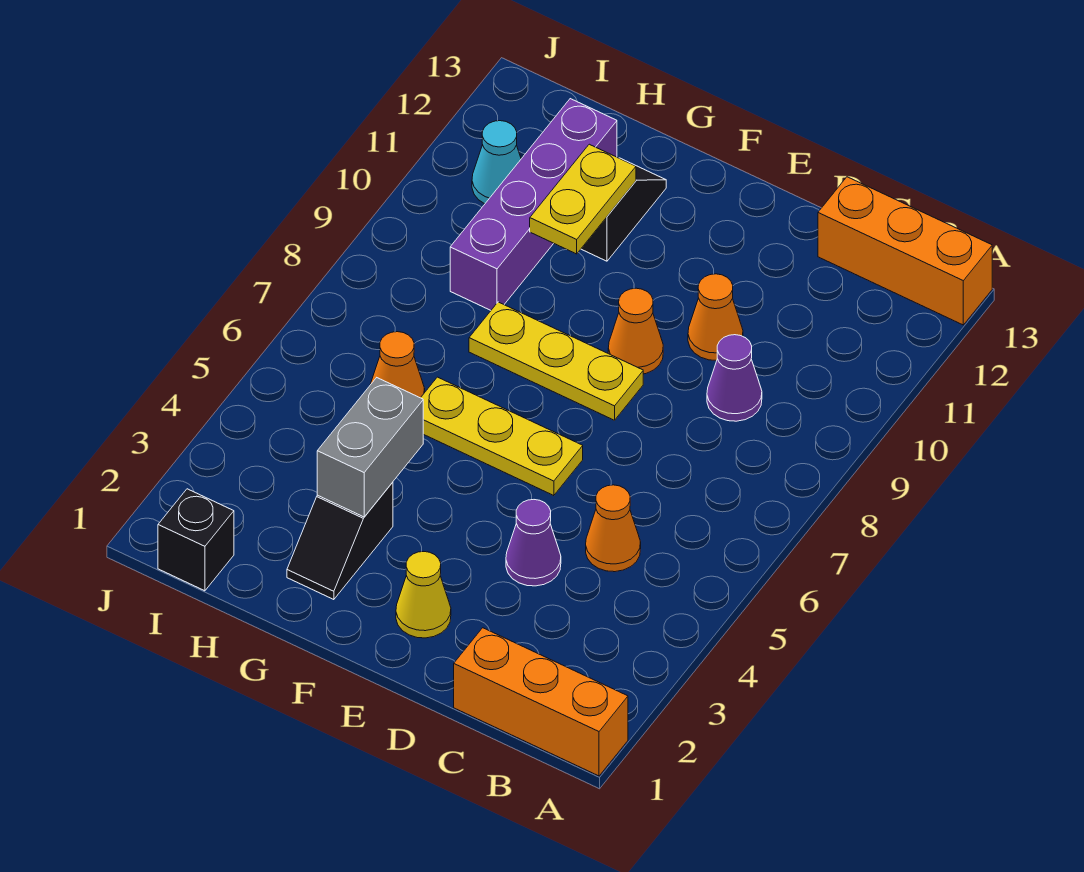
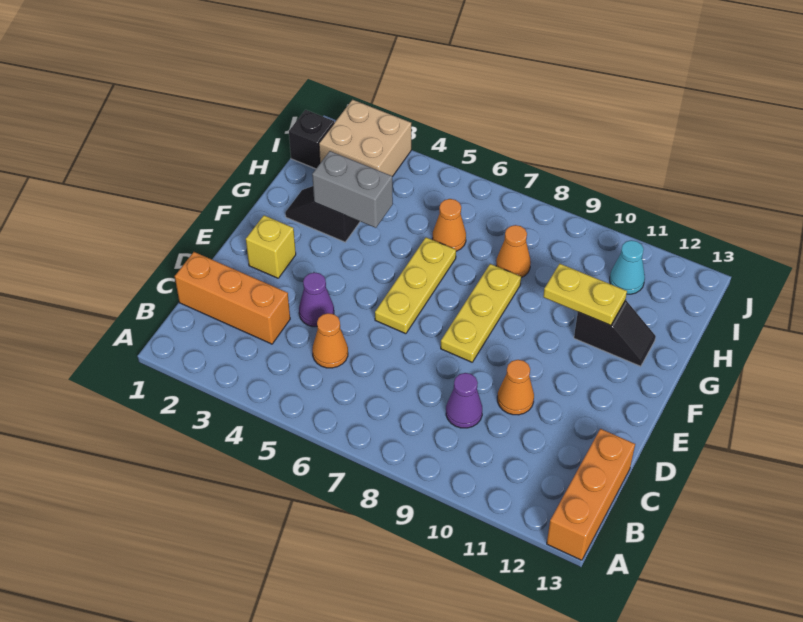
orange 1x3 brick [454,628,628,776] -> orange 1x3 brick turned to [175,252,290,344]
yellow 1x1 cone [396,552,451,638] -> yellow 1x1 brick [246,215,296,278]
orange 1x1 cone [608,288,663,374] -> orange 1x1 cone moved to [496,225,531,277]
purple 1x4 brick [450,99,617,310] -> none
none -> tan 2x2 brick [319,100,411,177]

